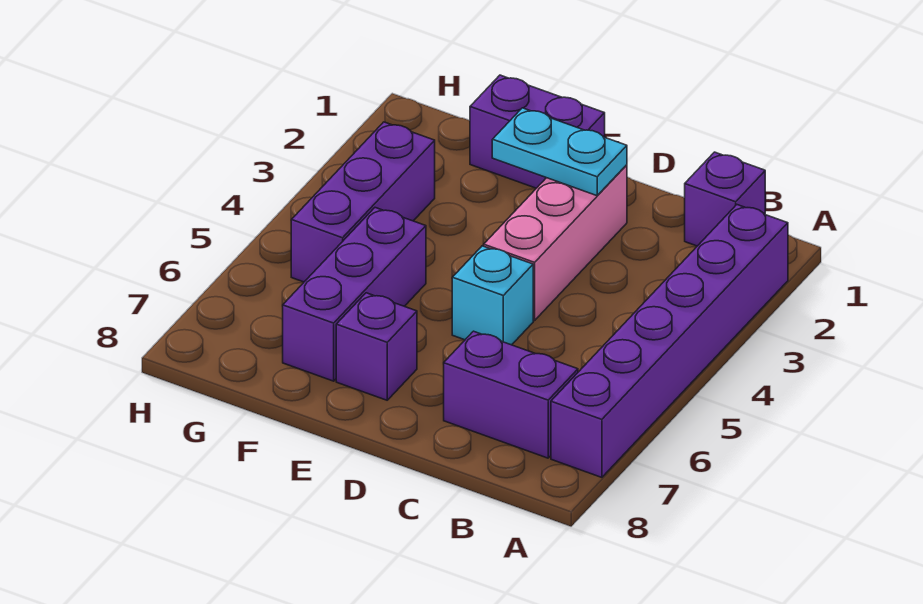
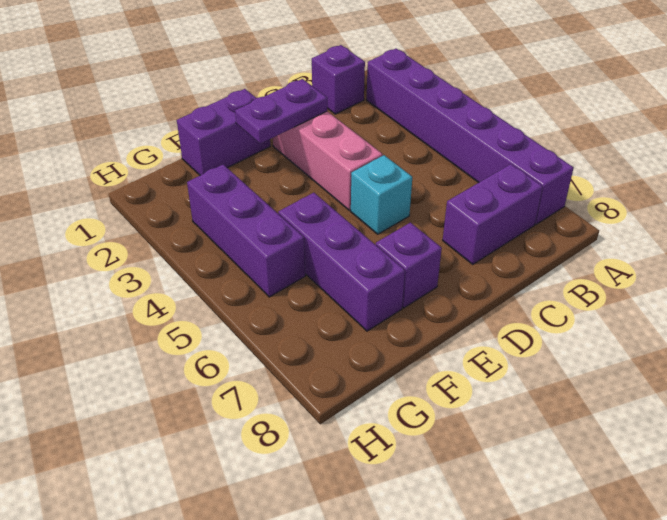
cyan 1x2 plate [492,108,627,196] -> purple 1x2 plate [235,79,327,144]

